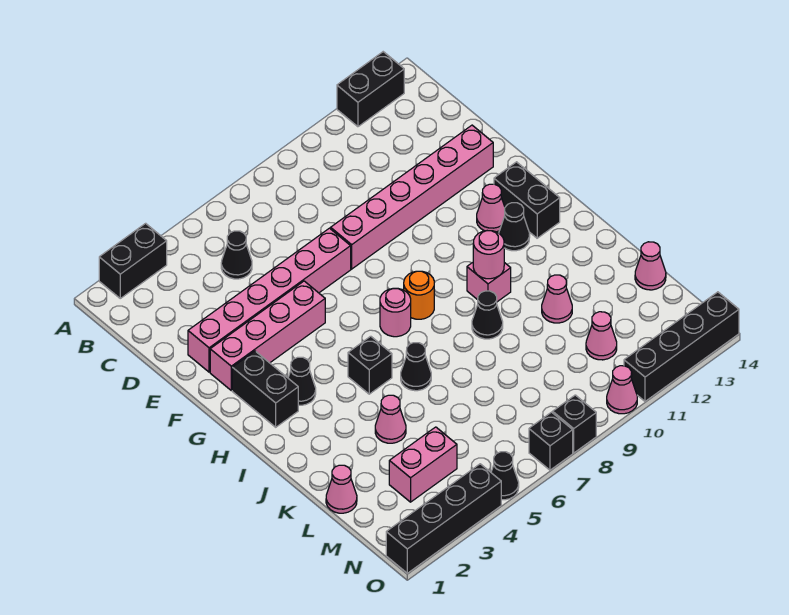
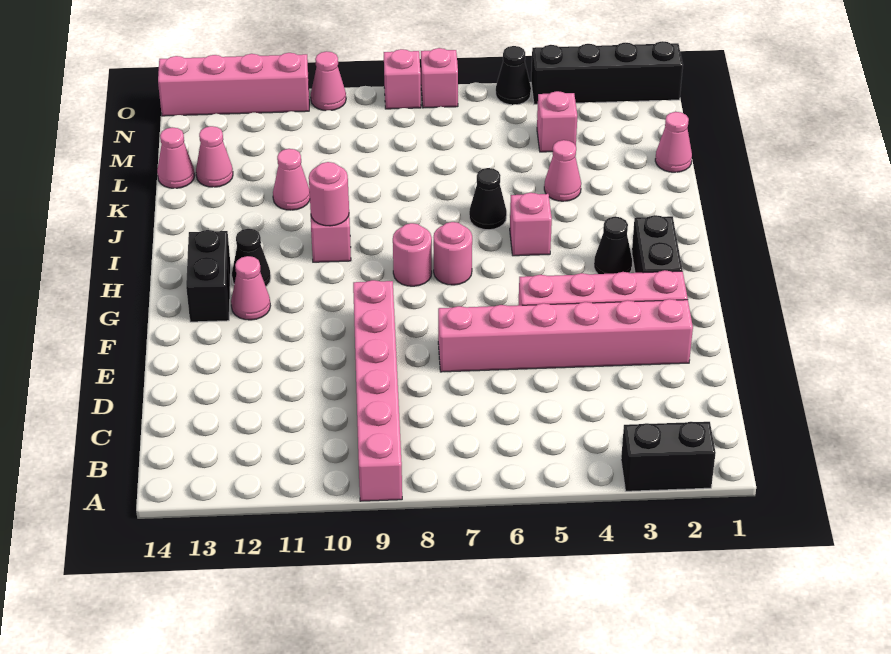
black 1x2 brick [337,52,404,127] -> none
black 1x1 cone [221,231,252,279] -> none
pink 1x6 brick [331,125,493,269] -> pink 1x6 brick turned to [353,280,402,501]
orange 1x1 round brick [404,271,434,319] -> pink 1x1 round brick [393,223,432,286]
black 1x1 brick [348,336,392,394] -> pink 1x1 brick [510,193,552,256]
black 1x1 cone [472,291,503,339] -> none
pink 1x2 brick [389,427,457,502] -> pink 1x1 brick [537,91,577,152]
pink 1x1 cone [586,312,617,360] -> pink 1x1 cone moved to [196,126,233,187]
black 1x1 brick [529,412,573,470] -> pink 1x1 brick [421,48,458,108]
black 1x1 brick [553,395,596,453] -> pink 1x1 brick [384,49,421,109]
black 1x4 brick [624,292,739,401] -> pink 1x4 brick [158,53,309,116]

